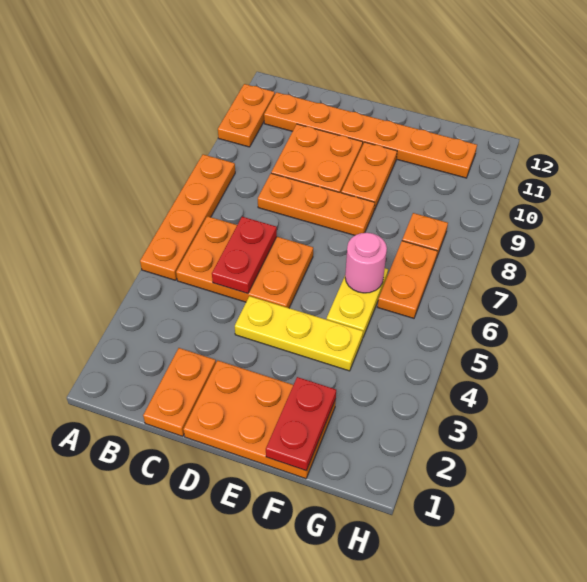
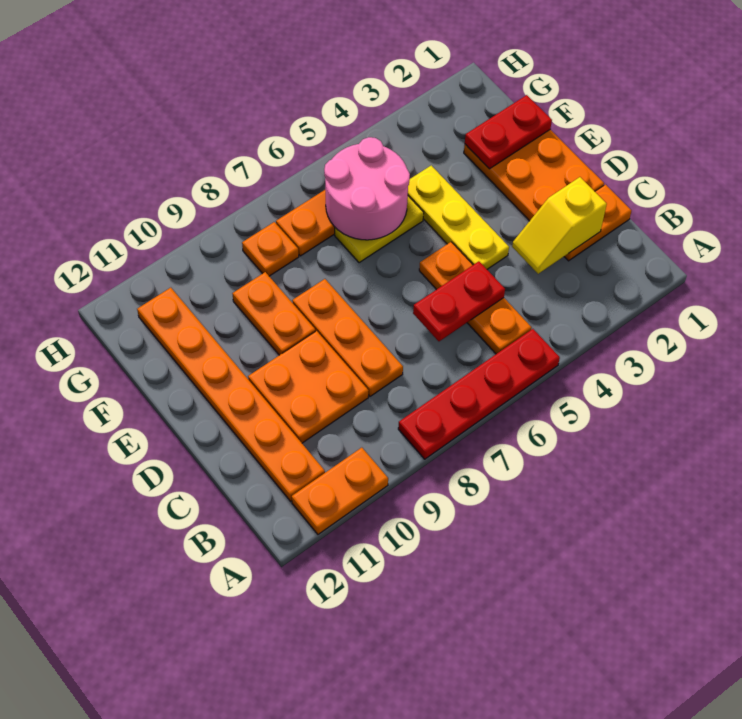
orange 1x4 plate [140,154,235,280] -> red 1x4 plate [398,329,560,459]
orange 2x3 plate [176,216,313,308] -> orange 1x3 plate [419,242,532,354]
none -> yellow 1x2 slope [512,177,607,274]
orange 1x2 plate [341,142,397,210] -> orange 1x2 plate turned to [232,272,315,355]
pink 1x1 round brick [345,233,387,293] -> pink 2x2 round brick [324,137,410,240]

